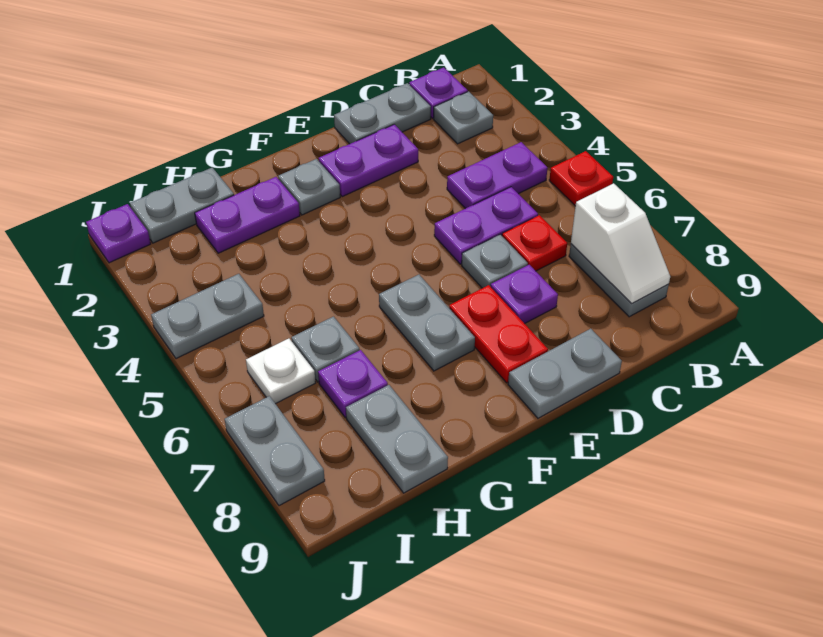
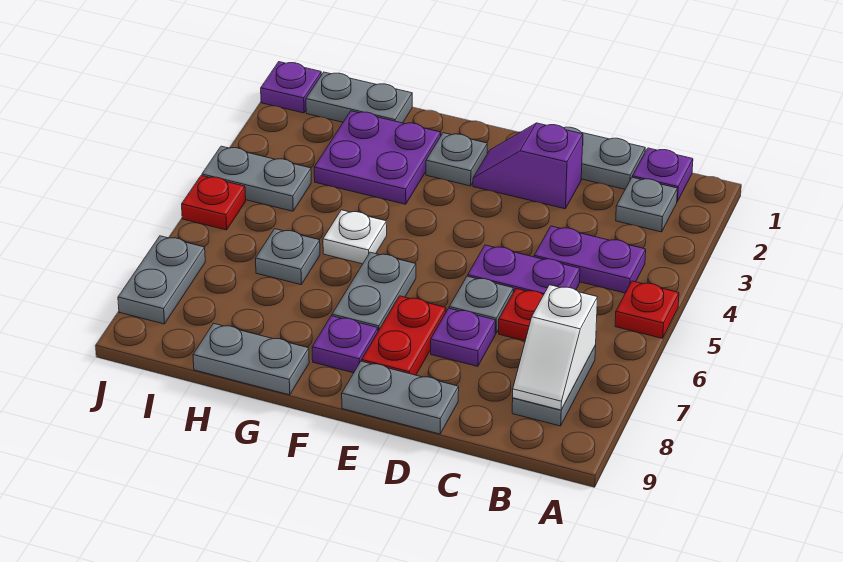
purple 1x2 plate [318,124,418,197] -> purple 1x2 slope [473,123,583,209]
purple 1x2 plate [195,177,300,253] -> purple 2x2 plate [314,111,441,204]
purple 1x1 plate [318,350,388,418] -> purple 1x1 plate moved to [312,316,378,373]
grey 1x2 plate [346,385,448,493] -> grey 1x2 plate turned to [193,323,309,395]
white 1x1 plate [246,339,316,404] -> white 1x1 plate moved to [323,210,387,264]
none -> red 1x1 plate [182,176,246,230]

